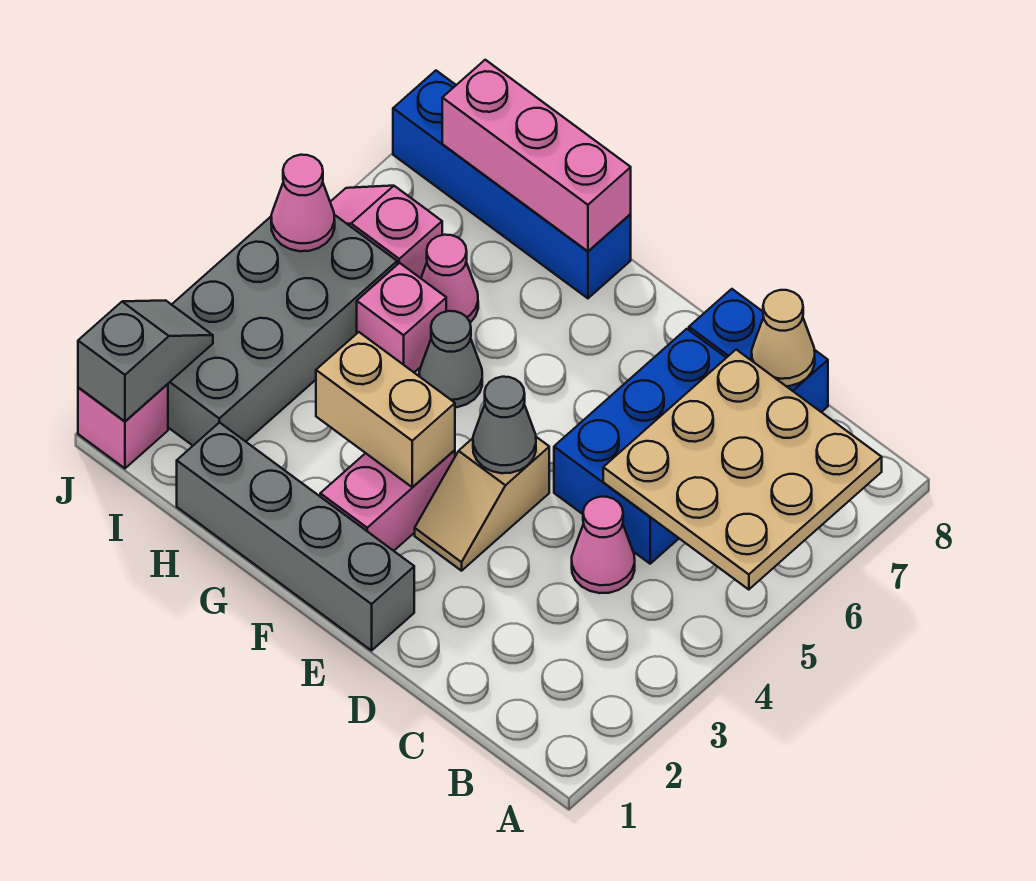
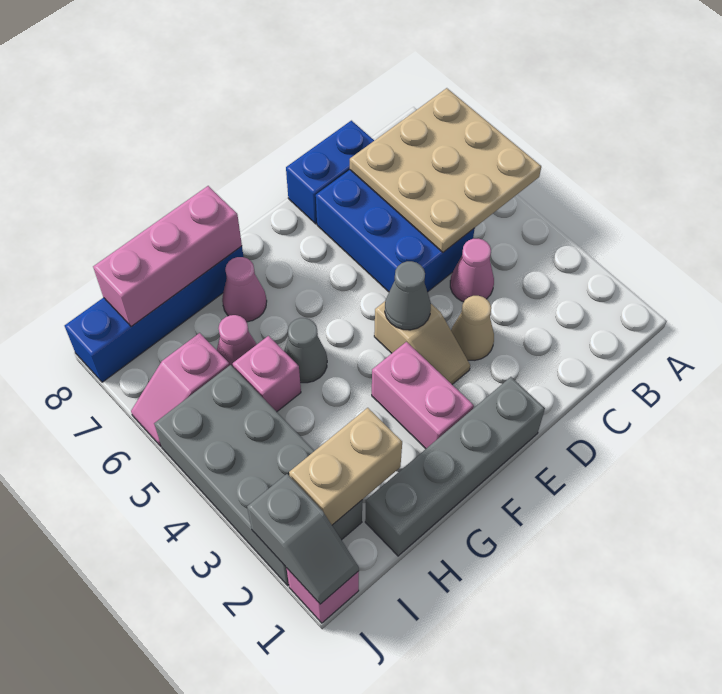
tan 1x1 cone [752,290,815,386] -> tan 1x1 cone moved to [451,296,494,360]
tan 1x2 brick [316,332,455,487] -> tan 1x2 brick moved to [289,408,402,525]
grey 1x2 slope [78,300,213,421] -> grey 1x2 slope turned to [247,474,359,604]
pink 1x1 cone [271,155,335,251] -> pink 1x1 cone moved to [222,257,267,322]

